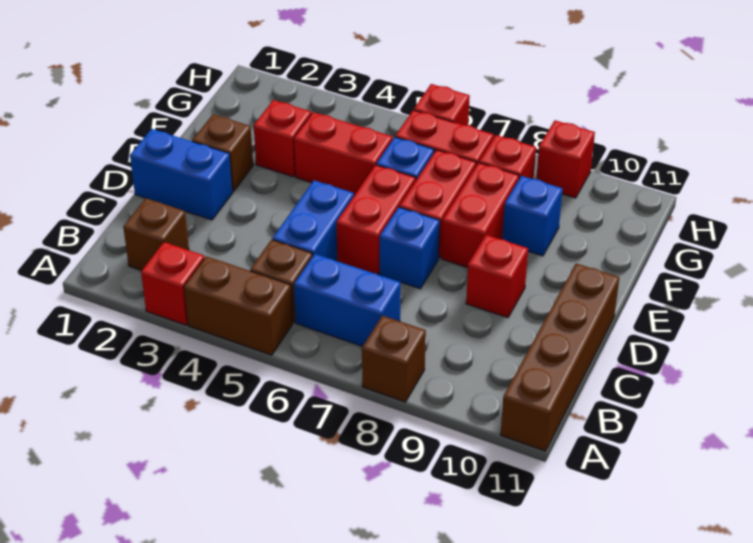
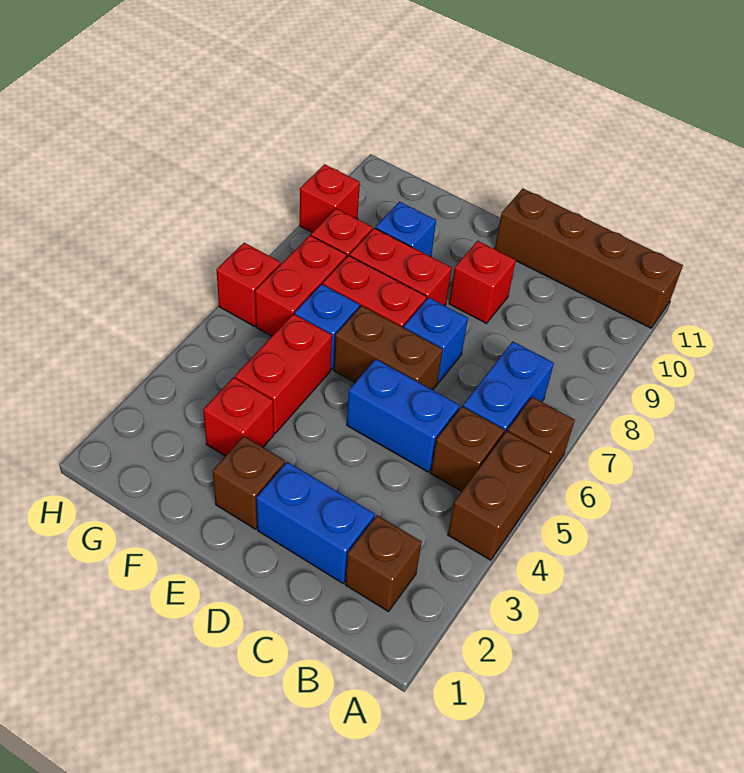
red 1x1 brick [141,242,204,325] -> none
brown 1x1 brick [362,316,426,402] -> brown 1x1 brick moved to [508,397,575,487]
blue 1x2 brick [130,129,232,220] -> blue 1x2 brick turned to [256,462,375,583]
red 1x2 brick [336,165,416,274] -> brown 1x2 brick [334,306,443,390]

